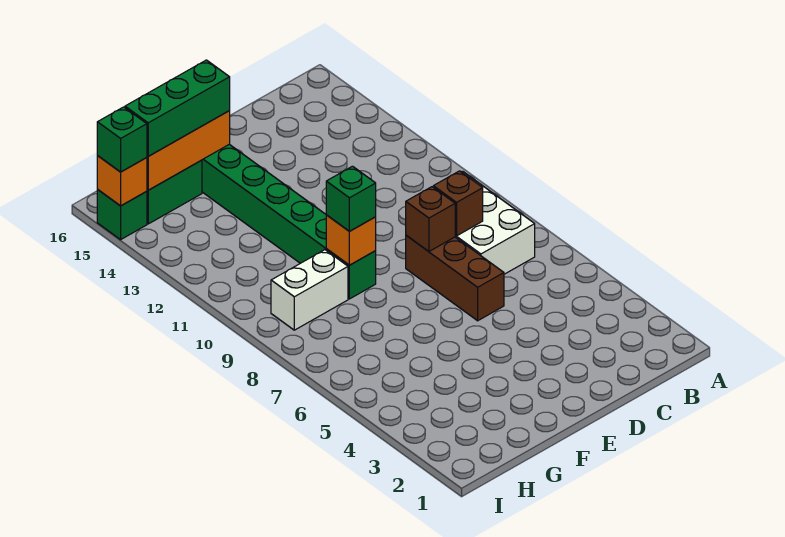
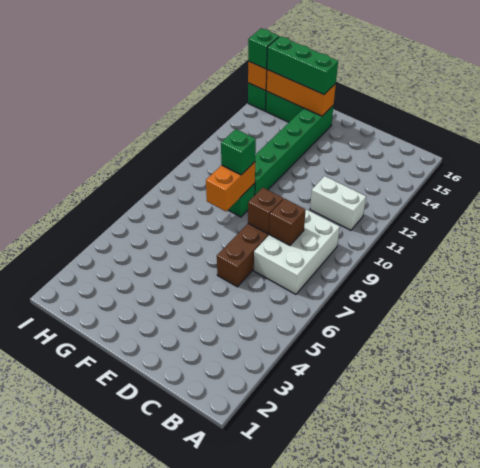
orange 1x1 brick [326,215,376,265] -> orange 1x2 brick [206,162,255,211]
white 1x2 brick [271,250,348,330] -> white 1x2 brick moved to [310,176,366,230]

